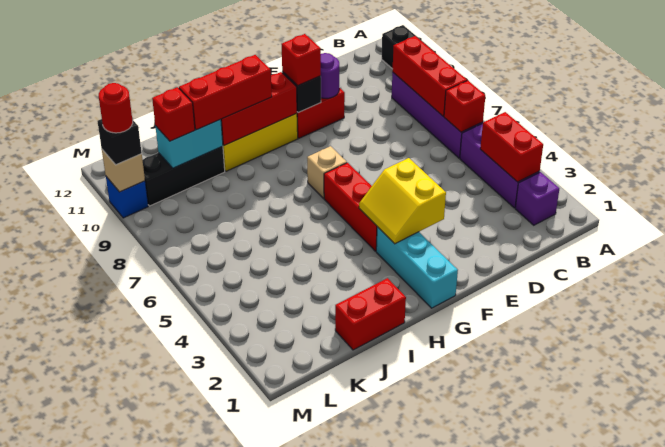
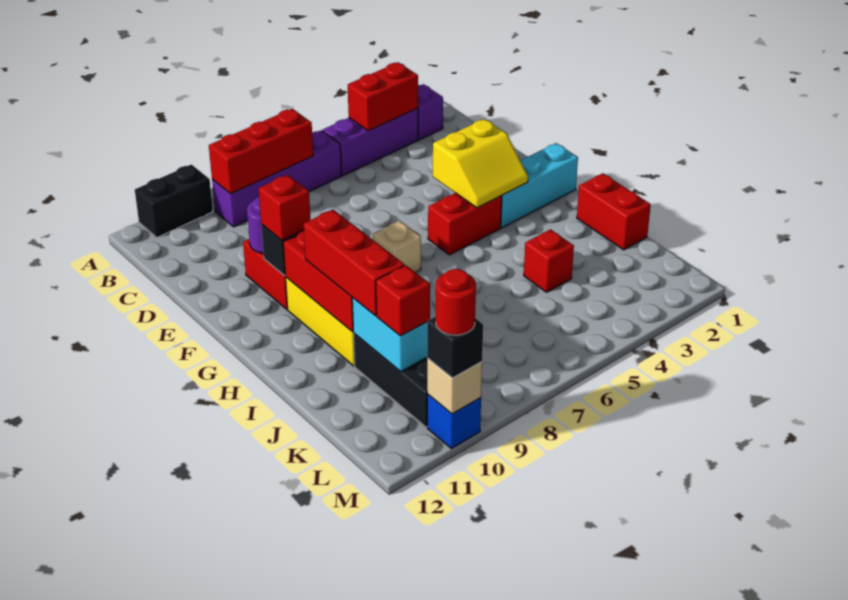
red 1x1 brick [444,81,485,132] -> red 1x1 brick moved to [524,229,574,292]
red 1x3 brick [324,163,377,251] -> red 1x2 brick [428,193,502,255]

